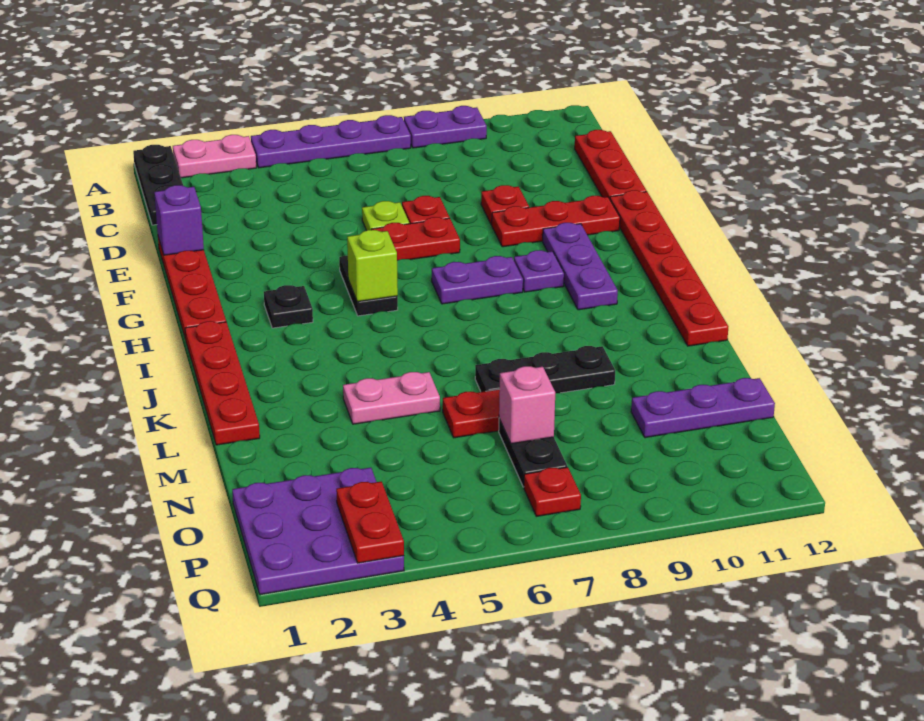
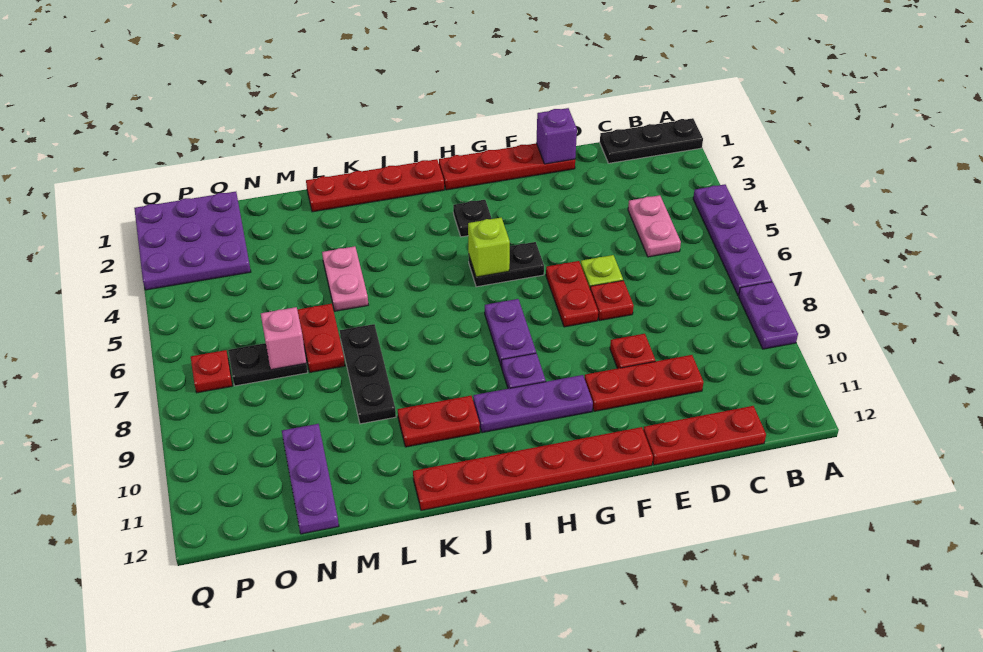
pink 1x2 plate [173,135,256,178] -> pink 1x2 plate moved to [628,195,681,257]
red 1x3 plate [492,196,620,247] -> red 1x3 plate turned to [585,355,704,411]
red 1x2 plate [336,481,404,563] -> red 1x2 plate moved to [398,396,480,447]

